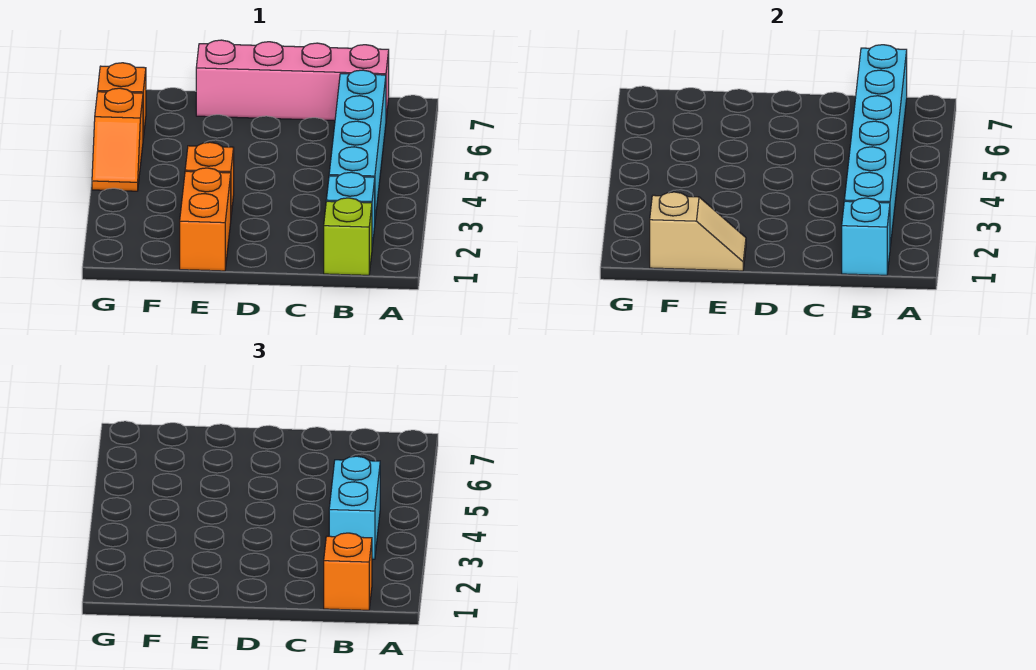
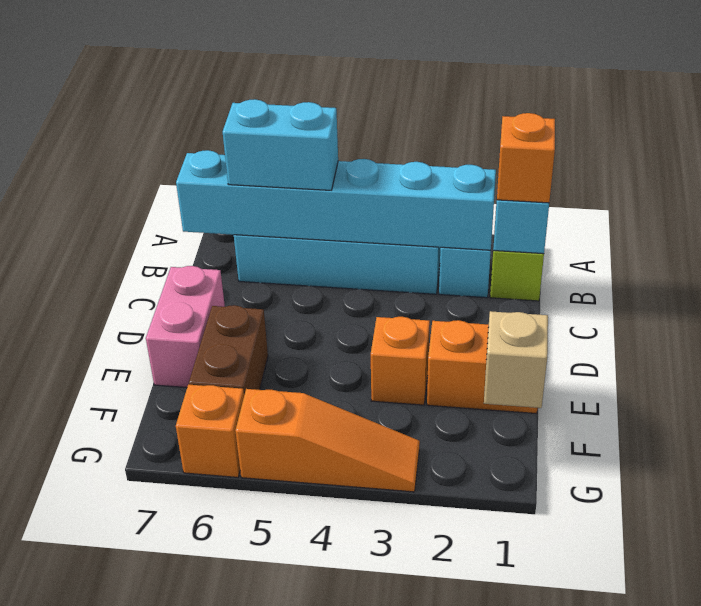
cyan 1x2 brick [329,456,380,559] -> cyan 1x2 brick moved to [223,99,338,190]
pink 1x4 brick [196,40,389,121] -> pink 1x2 brick [146,266,225,388]
none -> brown 1x2 brick [189,305,268,395]
orange 1x2 slope [92,88,143,191] -> orange 1x3 slope [235,389,420,492]

